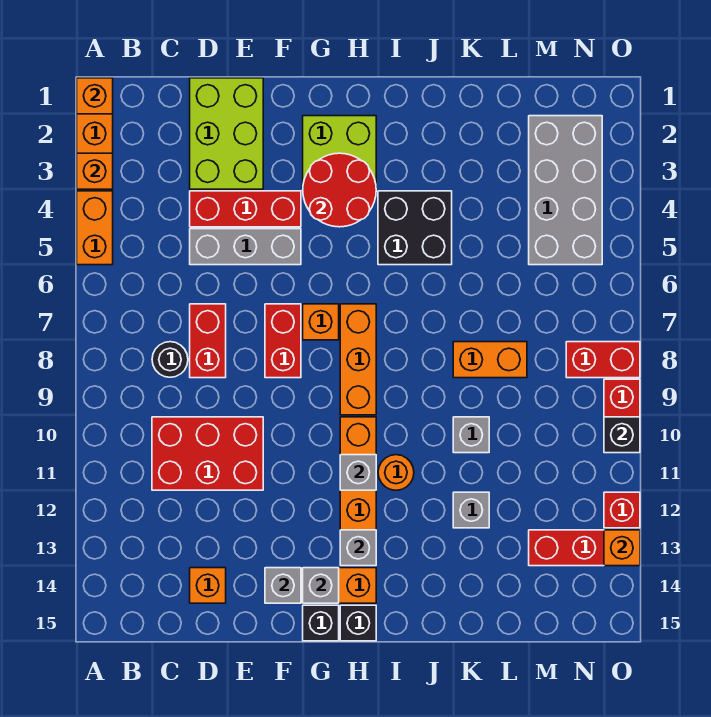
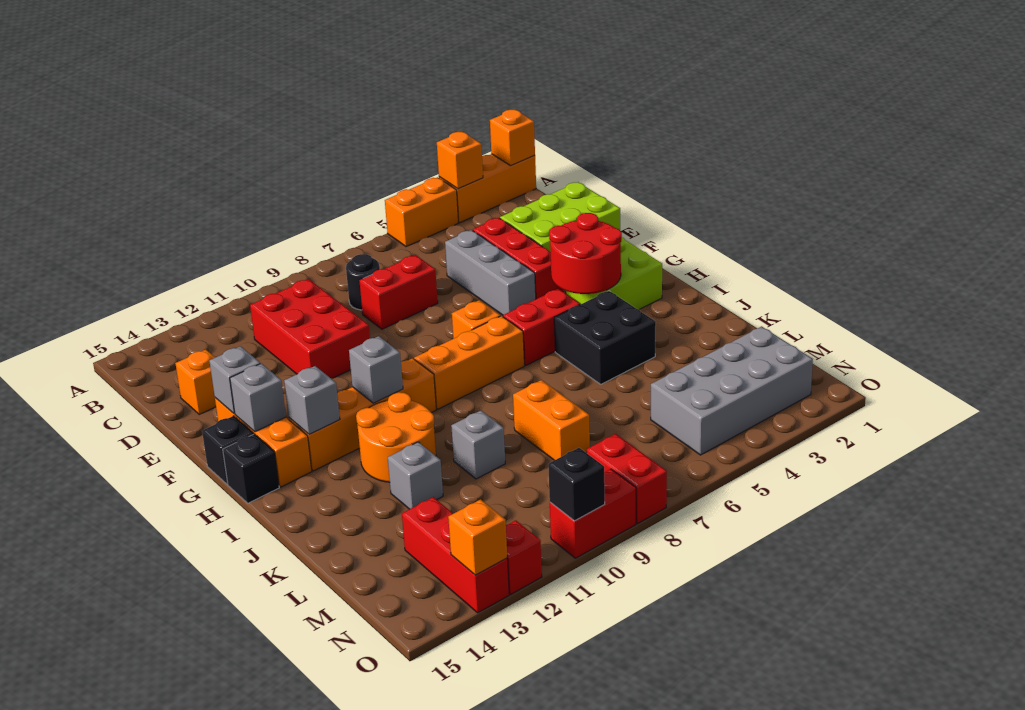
red 1x2 brick [265,304,301,378] -> red 1x2 brick moved to [503,289,580,365]
orange 1x1 round brick [378,455,414,490] -> orange 2x2 round brick [356,392,436,482]

